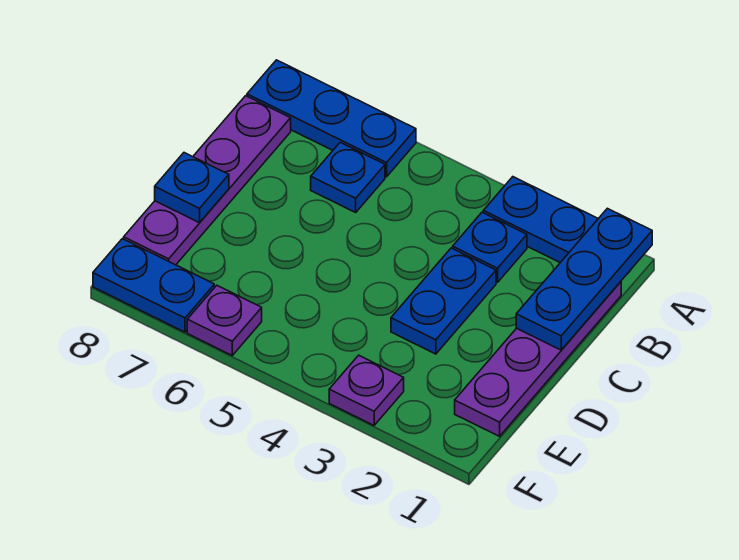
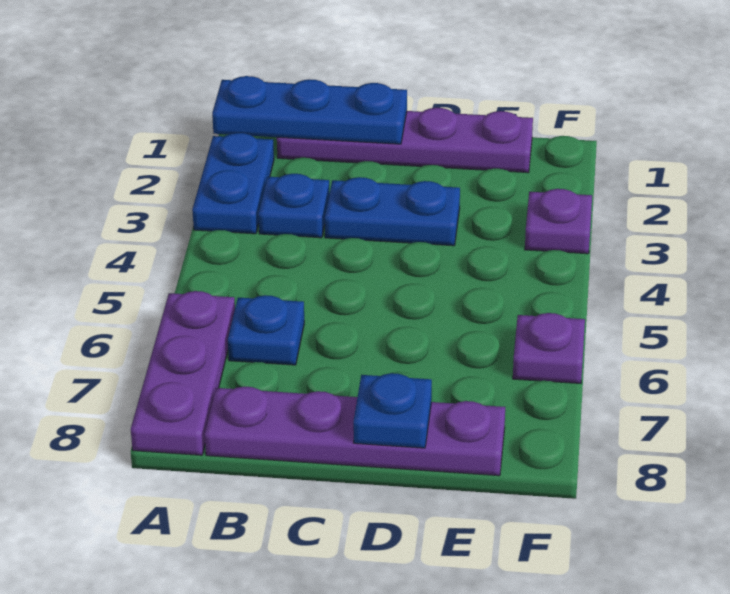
blue 1x3 plate [247,60,416,177] -> purple 1x3 plate [131,291,235,455]
blue 1x2 plate [93,239,214,332] -> none

